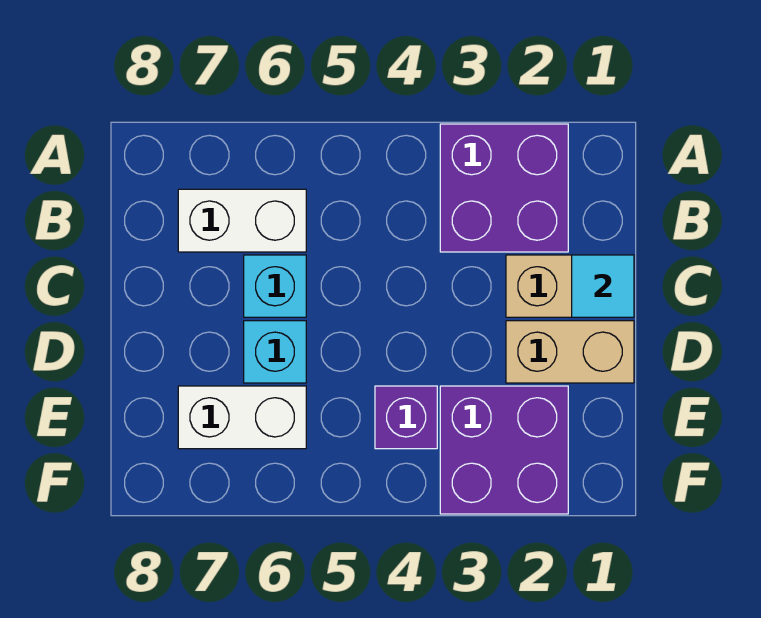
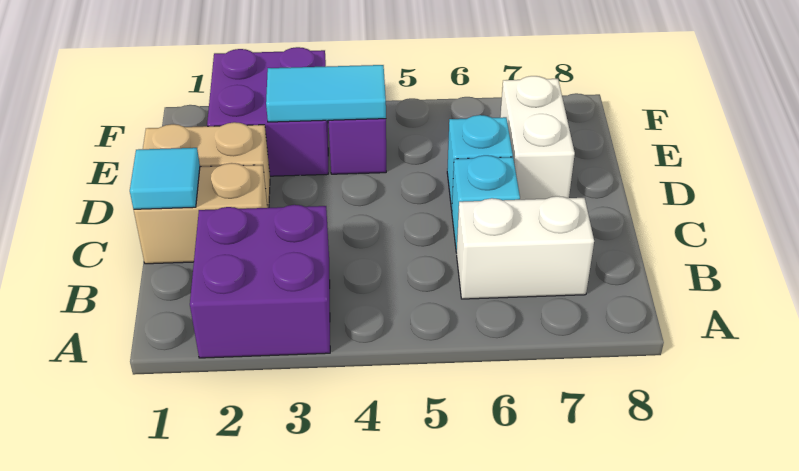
none -> cyan 1x2 tile [266,65,386,122]
white 1x2 brick [178,386,306,449] -> white 1x2 brick turned to [500,76,575,200]

